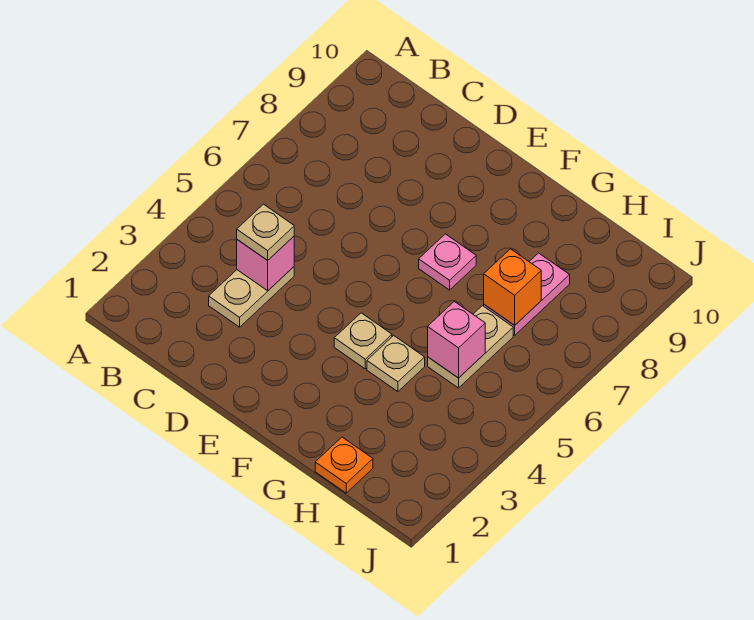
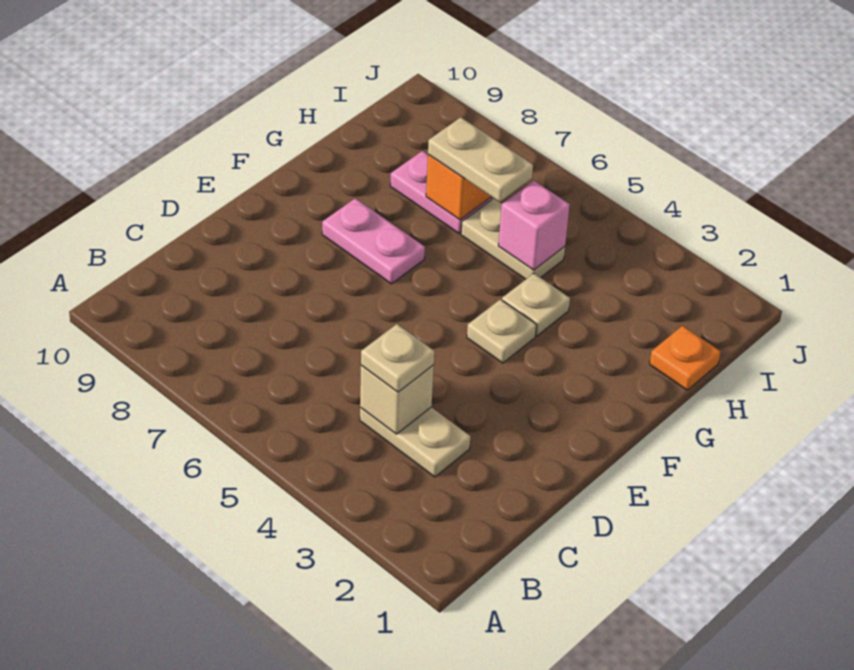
pink 1x1 brick [237,236,294,291] -> tan 1x1 brick [360,365,434,434]
pink 1x1 plate [419,234,476,290] -> pink 1x2 plate [322,198,425,284]
none -> tan 1x2 plate [428,117,533,202]

